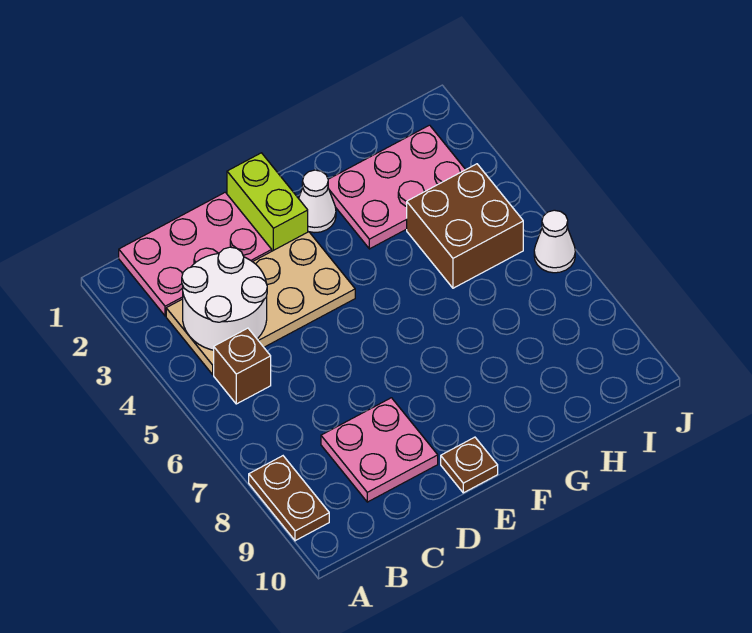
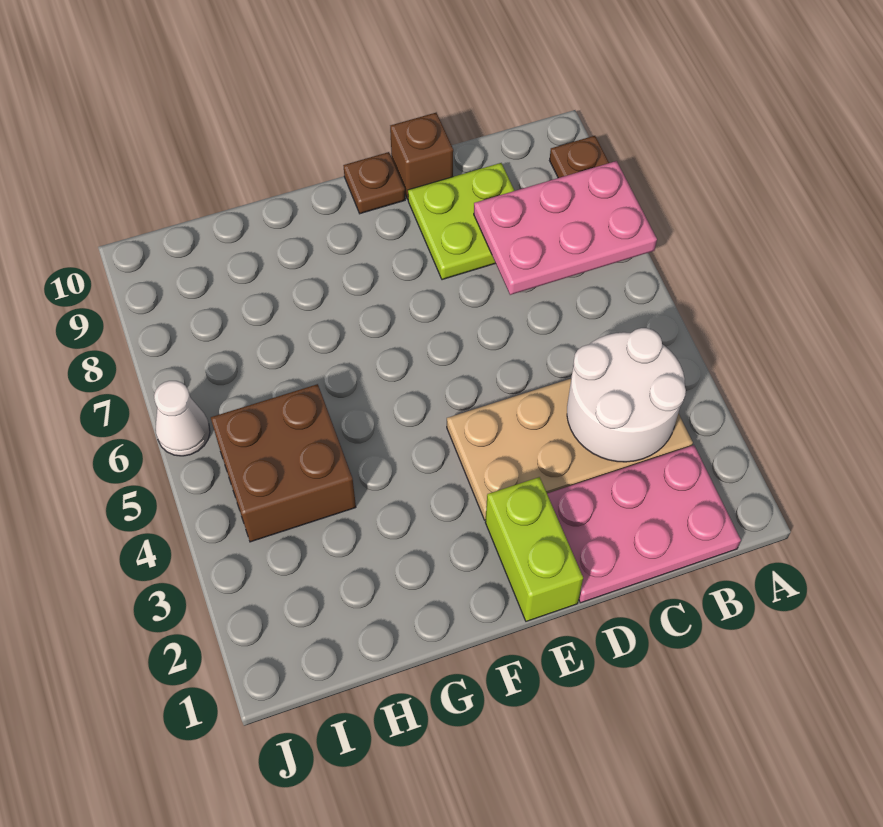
brown 1x1 brick [214,328,271,404] -> brown 1x1 brick moved to [390,113,453,199]
pink 2x2 plate [321,398,438,502] -> lime 2x2 plate [408,163,514,280]
white 1x1 cone [299,170,336,233] -> none
pink 2x3 plate [328,125,466,249] -> pink 2x3 plate moved to [474,161,657,295]

